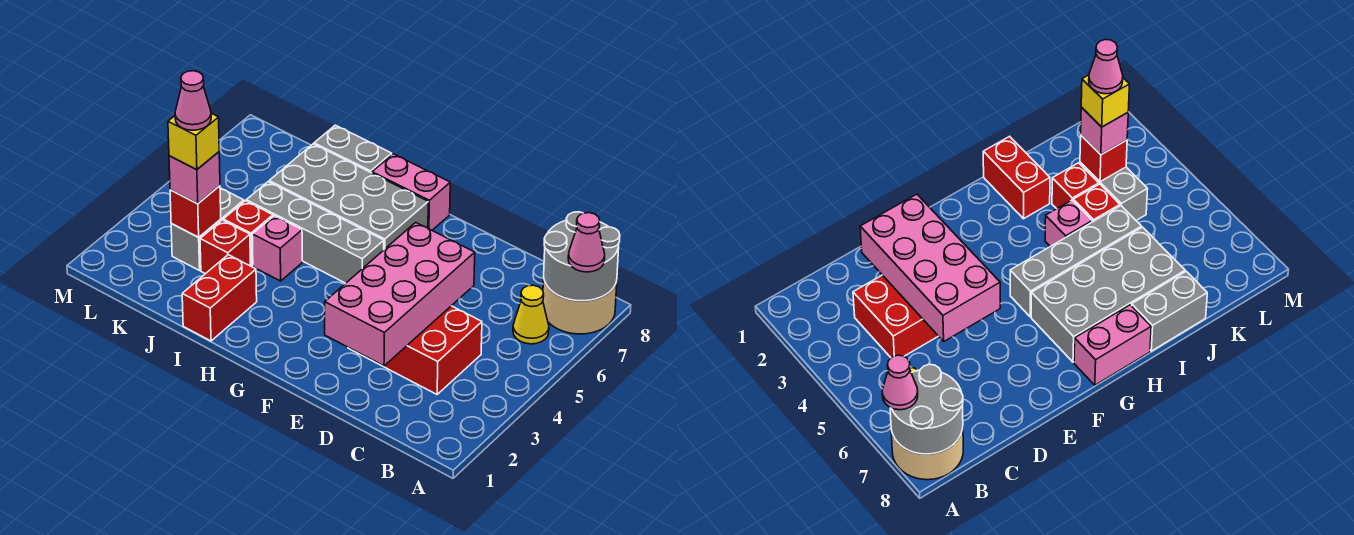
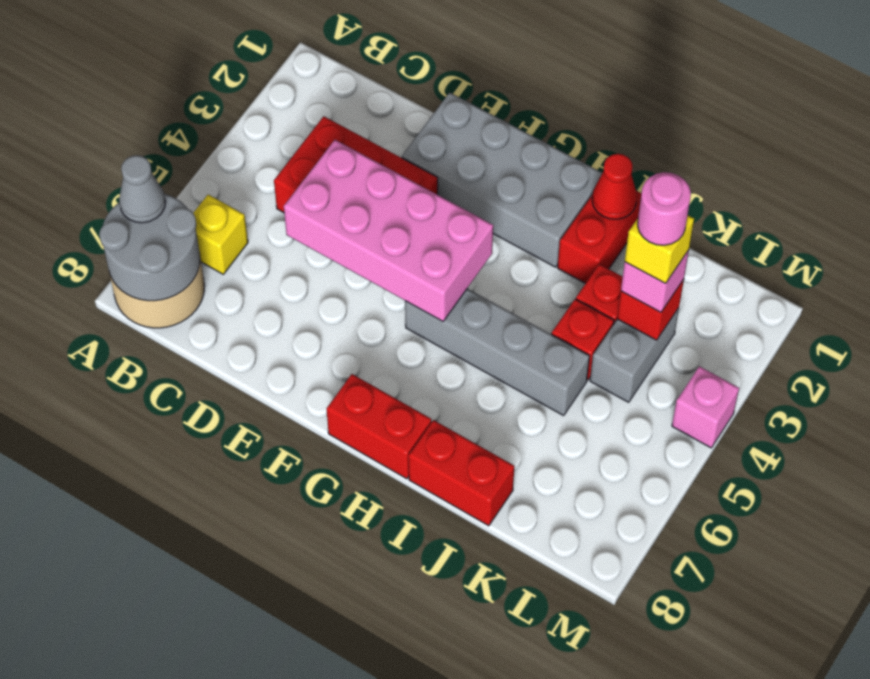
pink 1x1 cone [568,213,605,272] -> grey 1x1 cone [119,155,166,223]
yellow 1x1 cone [513,285,549,344] -> yellow 1x1 brick [193,194,248,274]
pink 2x4 brick [325,222,475,366] -> pink 2x4 brick turned to [284,140,493,321]
grey 2x4 brick [269,144,428,249] -> grey 2x4 brick moved to [402,93,602,267]
pink 1x2 brick [372,154,450,230] -> red 1x2 brick [327,374,431,479]
none -> red 1x1 cone [592,154,637,219]
pink 1x1 brick [252,216,302,281] -> pink 1x1 brick moved to [672,366,739,448]
grey 1x2 brick [314,125,392,173] -> red 1x2 brick [408,420,514,526]
pink 1x1 cone [175,71,211,130] -> pink 1x1 round brick [638,172,691,245]

